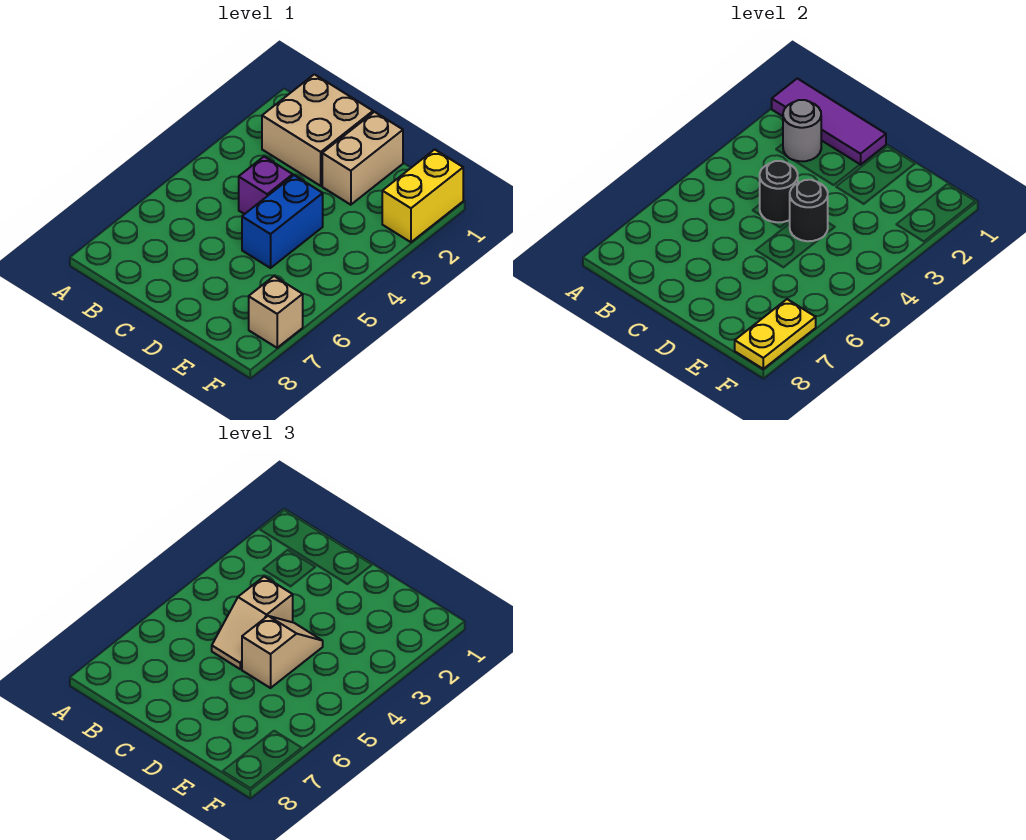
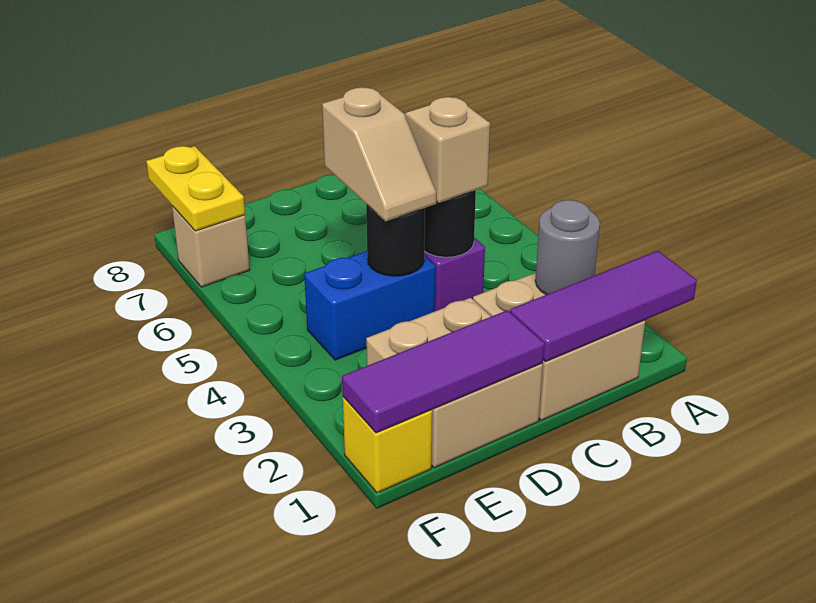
tan 1x2 brick [322,112,403,205] -> tan 2x2 brick [366,298,543,468]
none -> purple 1x3 tile [342,310,544,433]
blue 1x2 brick [242,175,323,268] -> blue 1x2 brick turned to [304,251,435,360]
yellow 1x2 brick [382,149,463,242] -> yellow 1x1 brick [343,397,432,493]

